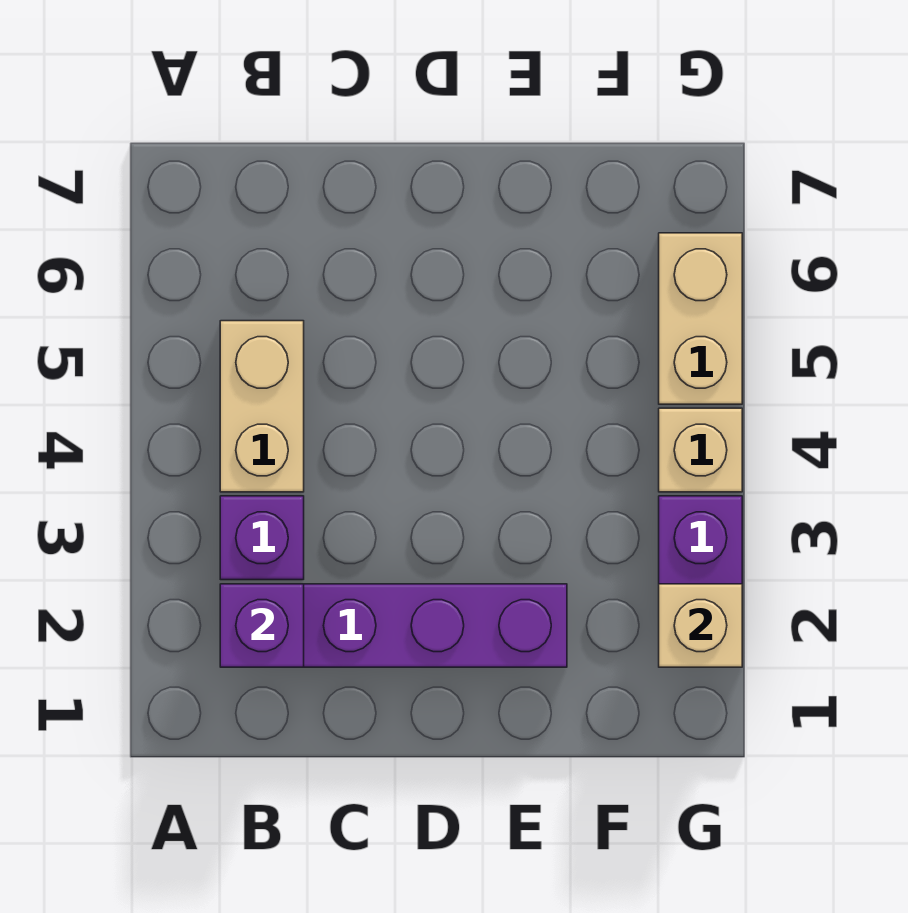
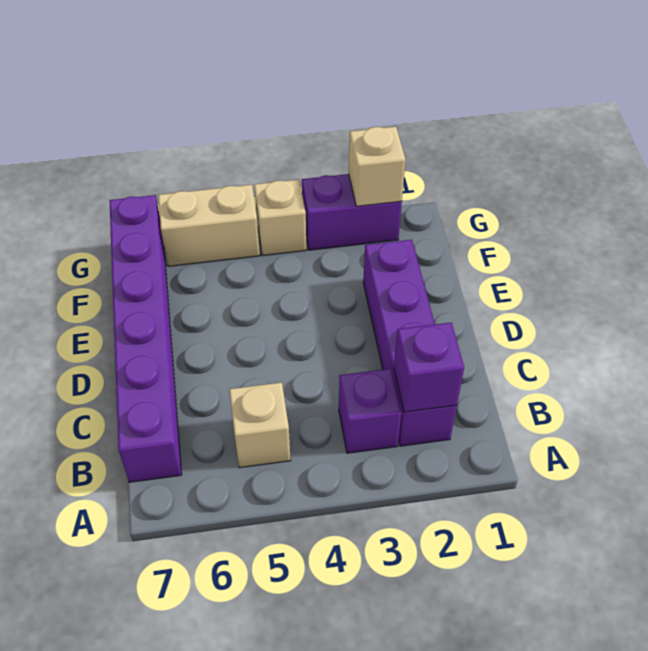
tan 1x2 brick [220,321,304,492] -> tan 1x1 brick [229,382,291,468]
none -> purple 1x6 brick [110,195,182,482]

